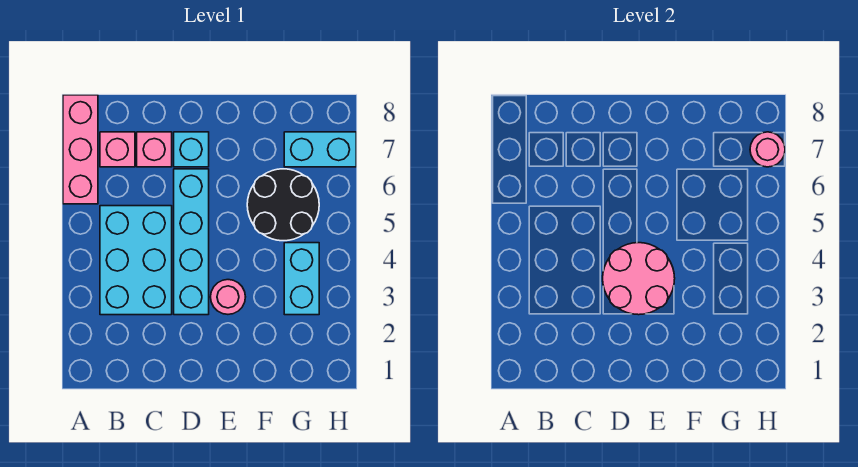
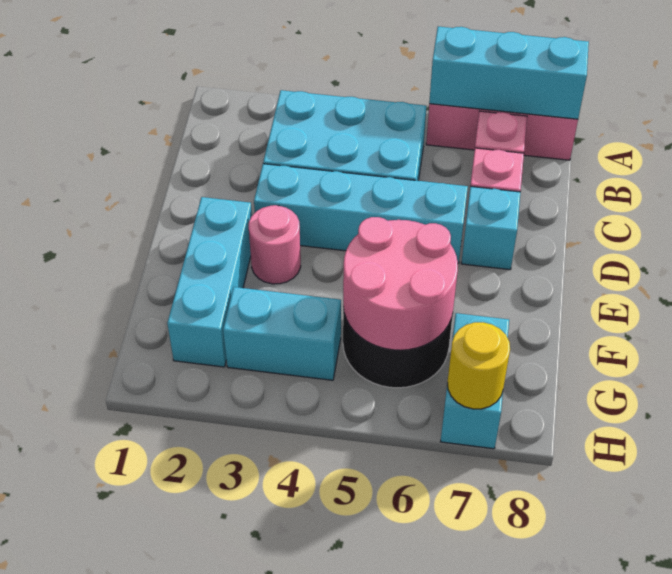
none -> cyan 1x3 brick [429,27,589,119]
pink 2x2 round brick [603,243,675,315] -> pink 2x2 round brick moved to [343,217,458,350]
none -> cyan 1x3 brick [167,197,252,367]
pink 1x1 round brick [750,132,785,167] -> yellow 1x1 round brick [447,322,510,409]

